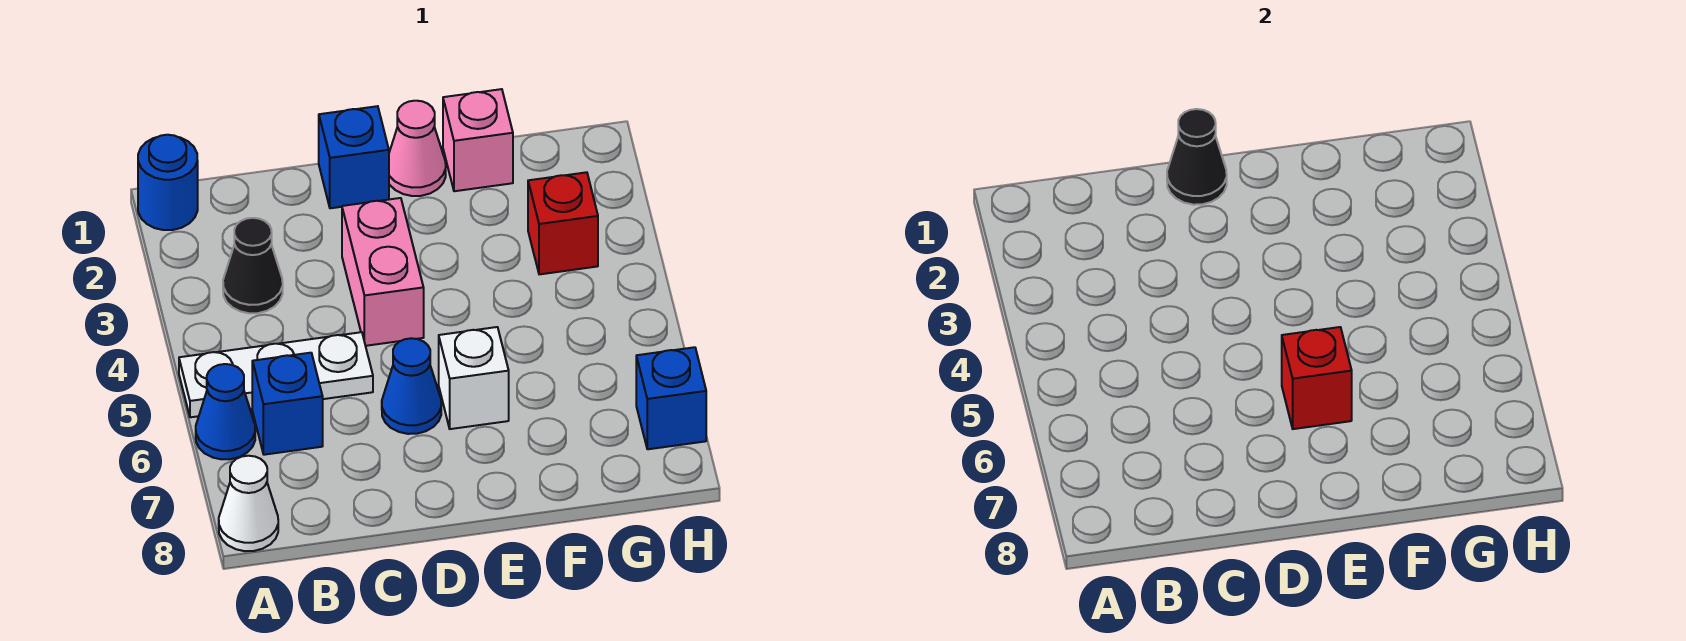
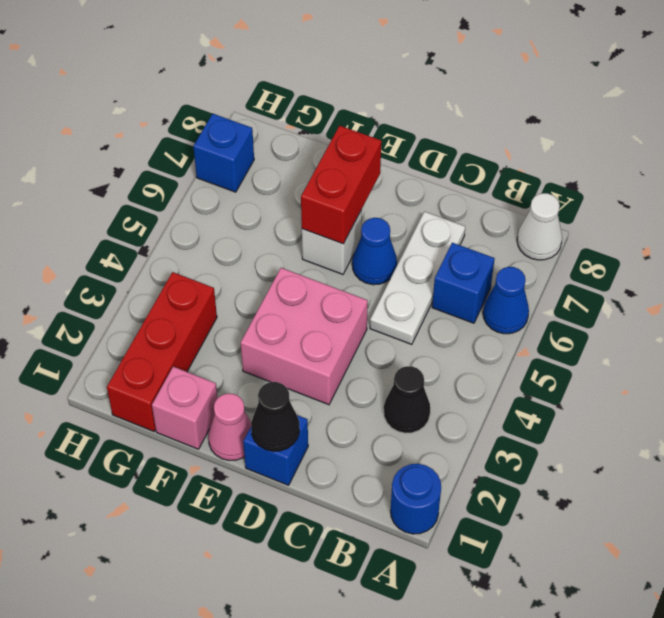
white 1x3 plate [179,332,373,417] -> white 1x3 plate turned to [370,212,465,344]
pink 1x2 brick [342,198,424,346] -> pink 2x2 brick [241,268,368,405]
red 1x1 brick [1282,327,1352,429] -> red 1x2 brick [301,126,381,244]
red 1x1 brick [528,172,598,274] -> red 1x3 brick [107,272,217,431]

